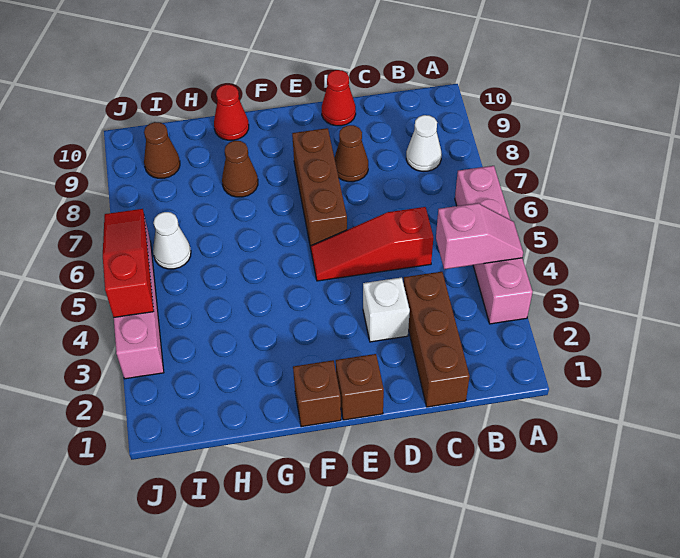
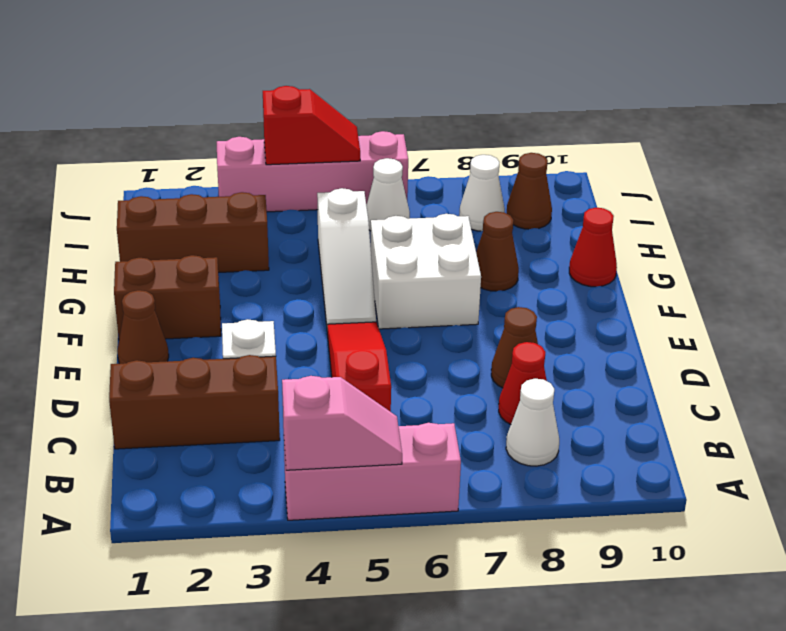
pink 1x4 brick [455,166,533,324] -> pink 1x3 brick [284,423,461,520]
pink 1x2 slope [436,203,523,269] -> pink 1x2 slope turned to [282,376,402,470]
red 1x1 cone [322,70,356,126] -> red 1x1 cone moved to [499,342,547,424]
brown 1x1 brick [336,354,384,420] -> brown 1x1 cone [117,290,169,364]
brown 1x3 brick [292,128,347,248] -> brown 1x3 brick moved to [117,192,269,273]
brown 1x1 brick [293,360,341,427] -> brown 1x2 brick [114,255,221,339]
none -> white 1x3 slope [317,188,376,325]
none -> white 2x2 brick [371,214,481,329]
none -> white 1x1 cone [459,155,505,231]
red 1x3 slope [103,209,154,317] -> red 1x2 slope [263,86,360,165]

